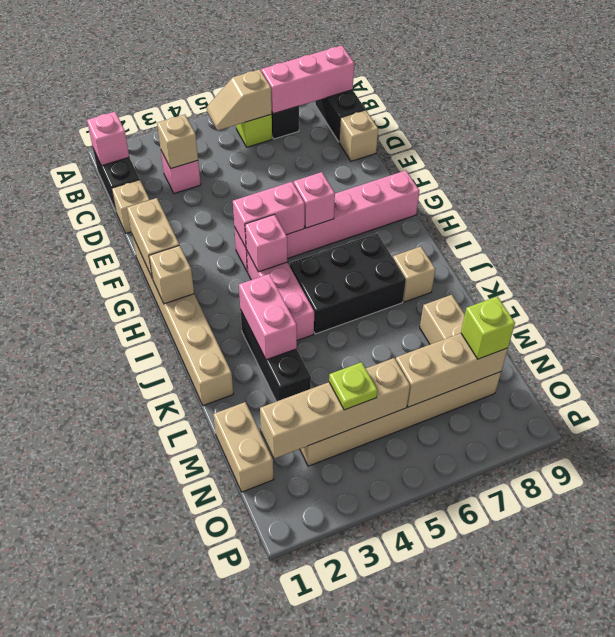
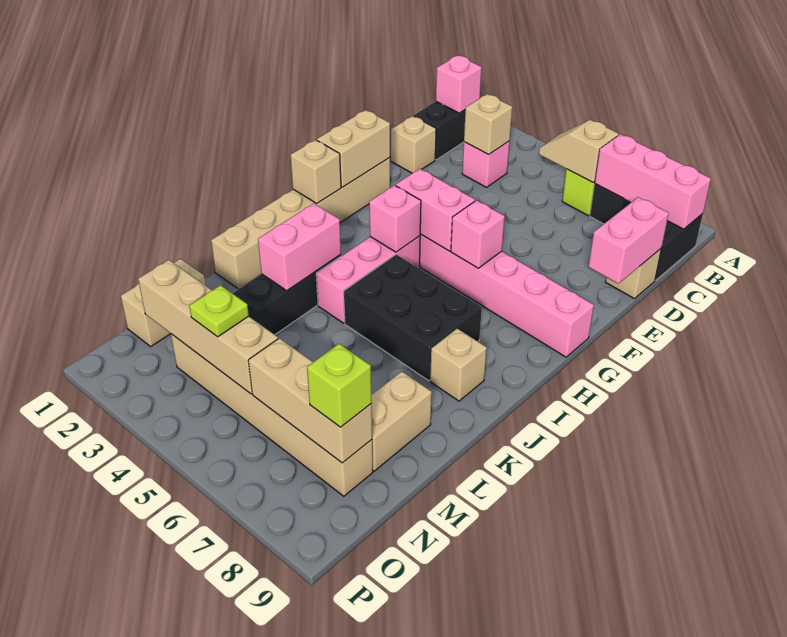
none -> pink 1x2 brick [588,197,669,284]

